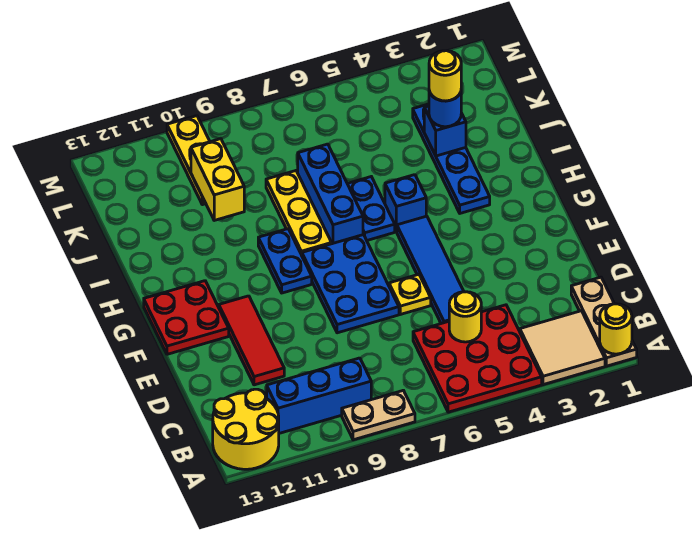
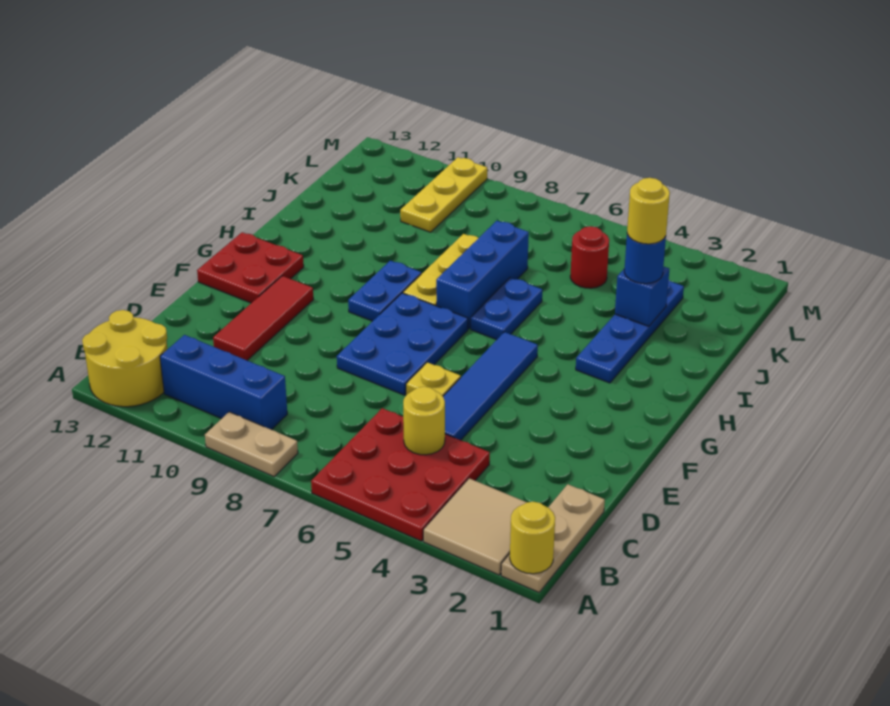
blue 1x1 brick [385,175,426,232] -> none
yellow 1x2 brick [191,139,244,220] -> none
none -> red 1x1 round brick [570,226,609,288]

